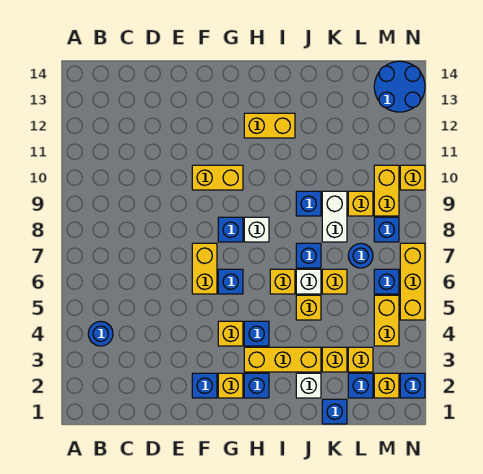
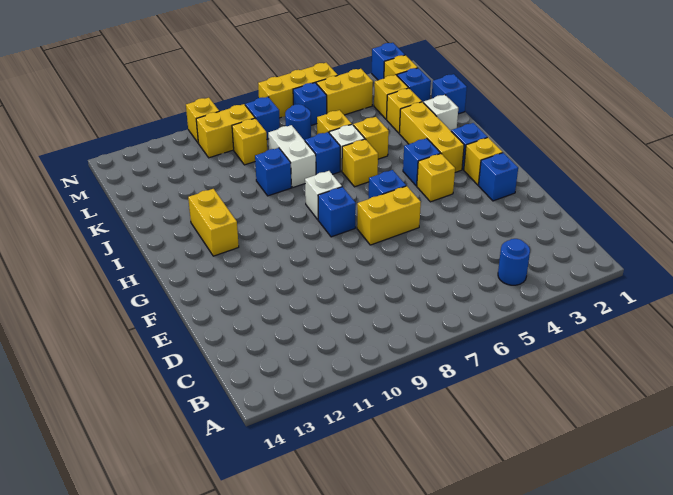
yellow 1x2 brick [192,165,243,190] -> none
white 1x2 brick [322,191,347,242] -> white 1x2 brick turned to [268,125,316,187]
blue 2x2 round brick [374,61,425,112] -> none

